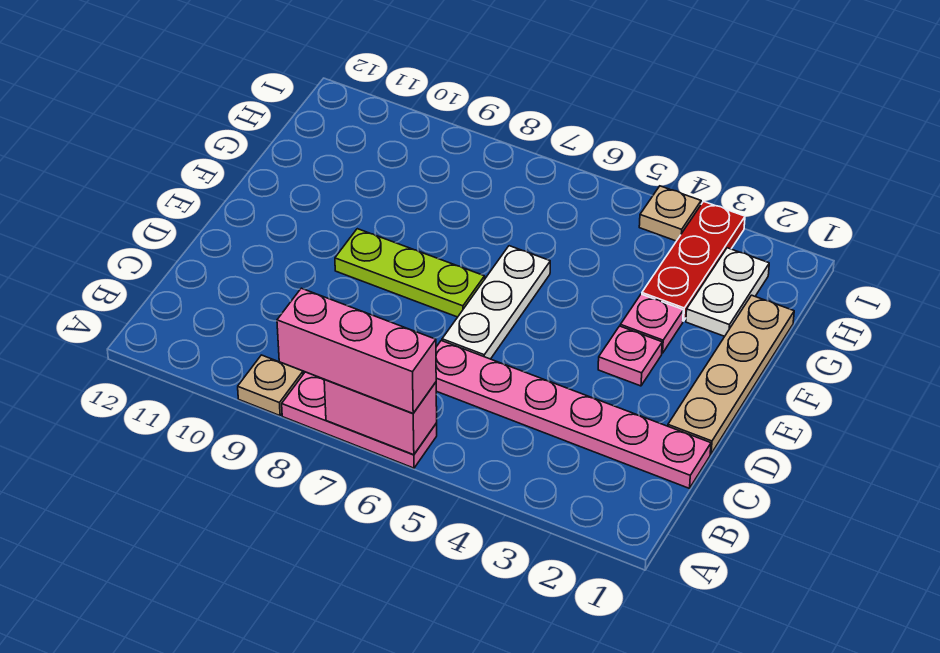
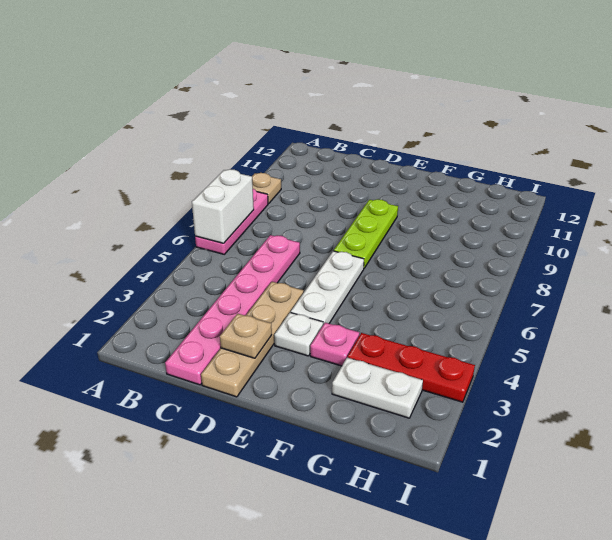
pink 1x2 brick [324,379,437,455] -> white 1x2 brick [192,169,254,243]
pink 1x3 brick [277,288,436,413] -> none
tan 1x4 plate [668,295,794,454] -> tan 1x4 plate turned to [201,282,304,397]
white 1x3 plate [442,246,550,359] -> white 1x3 plate turned to [291,251,364,325]
pink 1x1 plate [598,326,662,386] -> white 1x1 plate [274,313,323,356]
tan 1x1 plate [639,186,701,241] -> tan 1x1 plate moved to [220,314,272,358]

